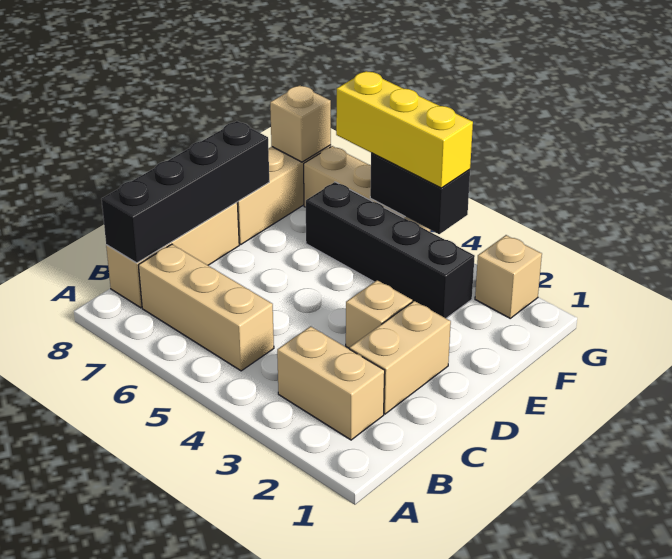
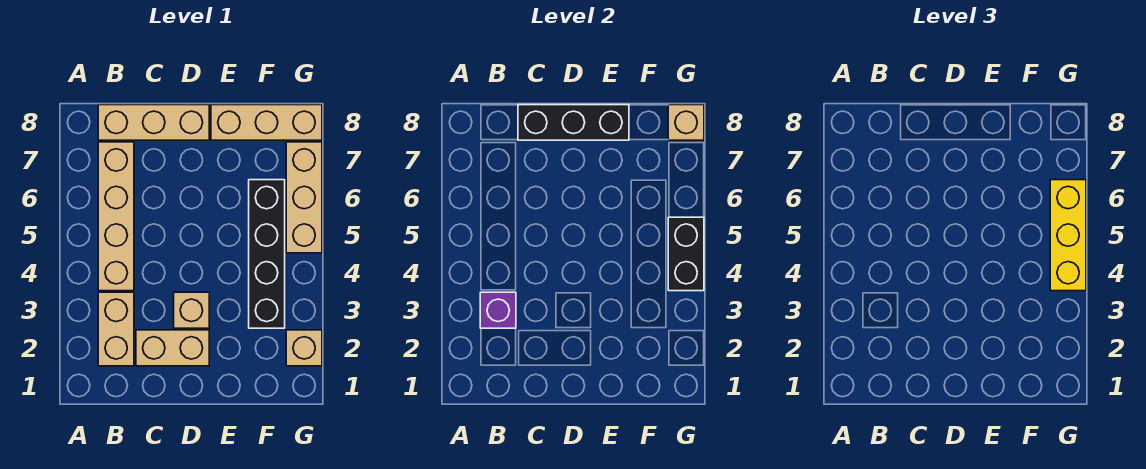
none -> purple 1x1 brick [480,292,516,328]
tan 1x3 brick [138,244,274,371] -> tan 1x4 brick [98,142,134,291]
black 1x4 brick [102,121,269,263] -> black 1x3 brick [518,105,629,140]

